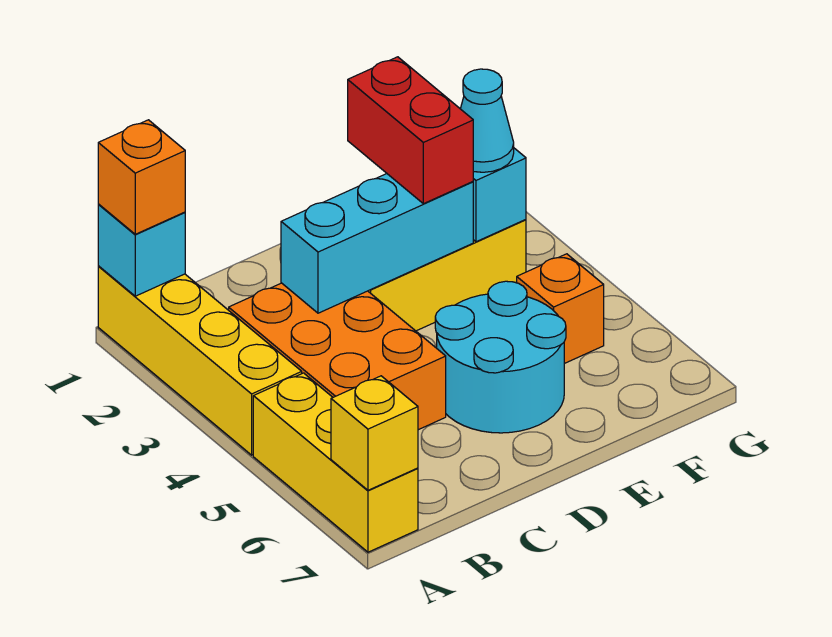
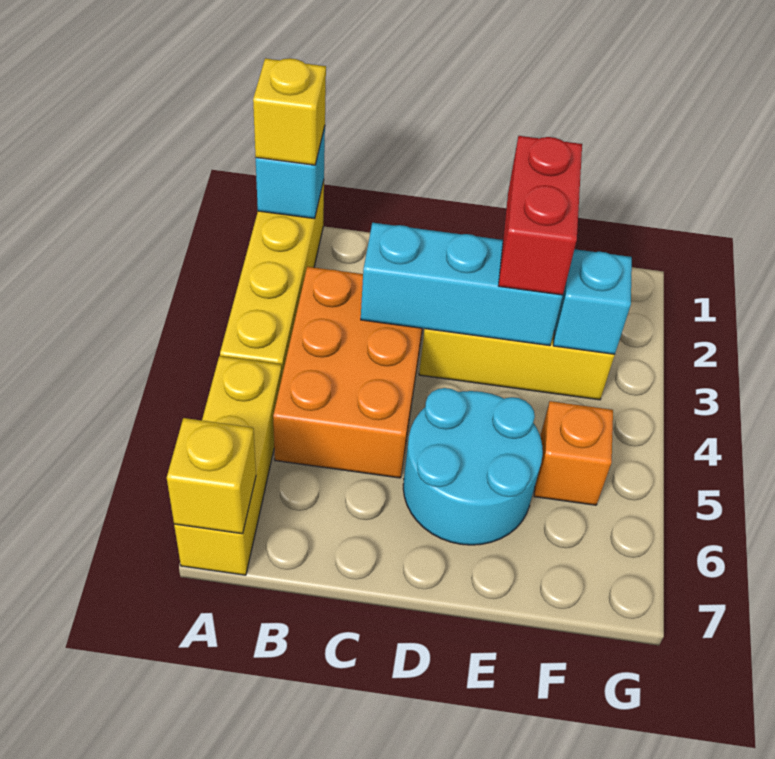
orange 1x1 brick [98,120,185,234] -> yellow 1x1 brick [253,58,326,165]
cyan 1x1 cone [461,69,514,172] -> none

